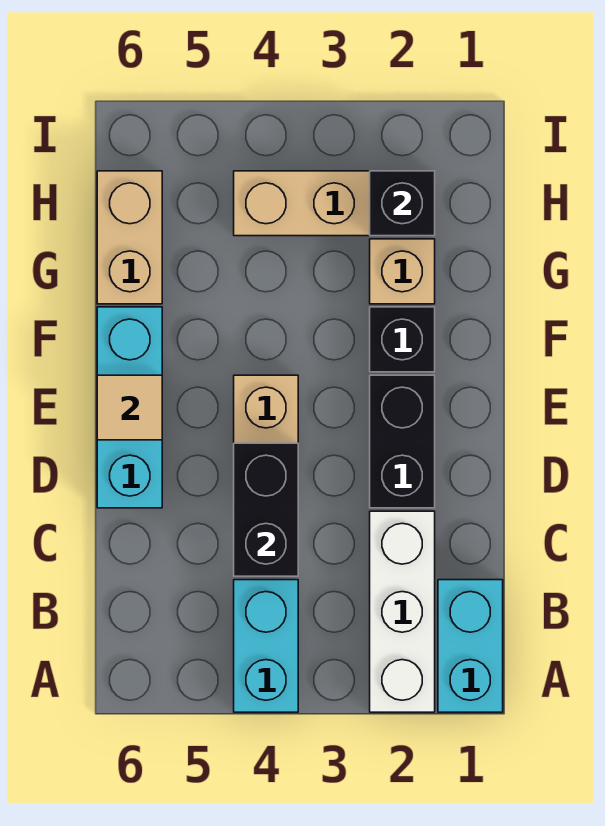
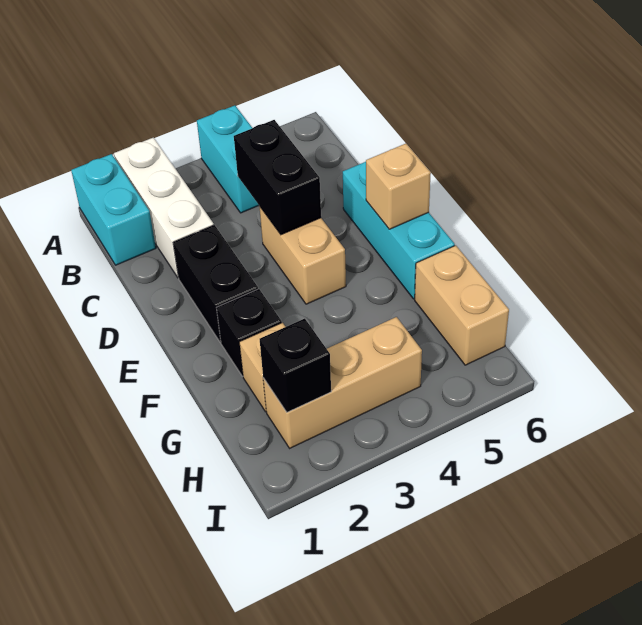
tan 1x1 tile [97,375,162,440] -> tan 1x1 brick [366,144,431,229]

